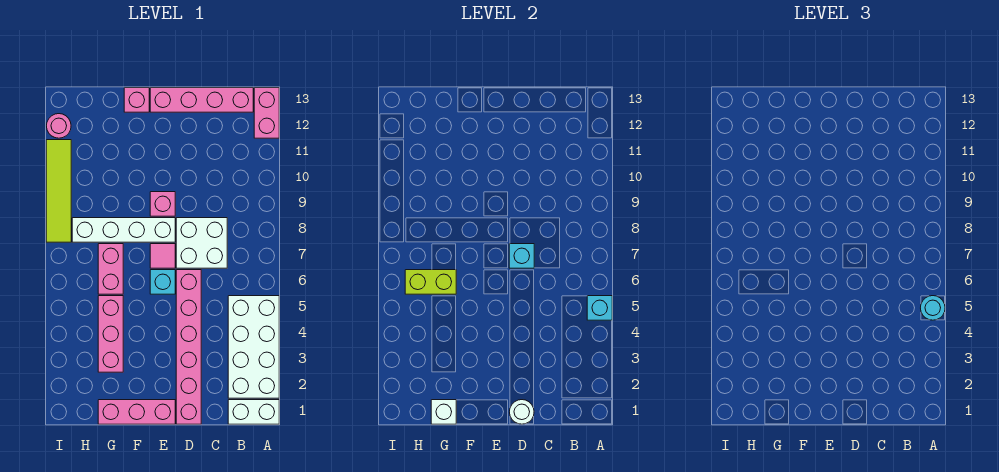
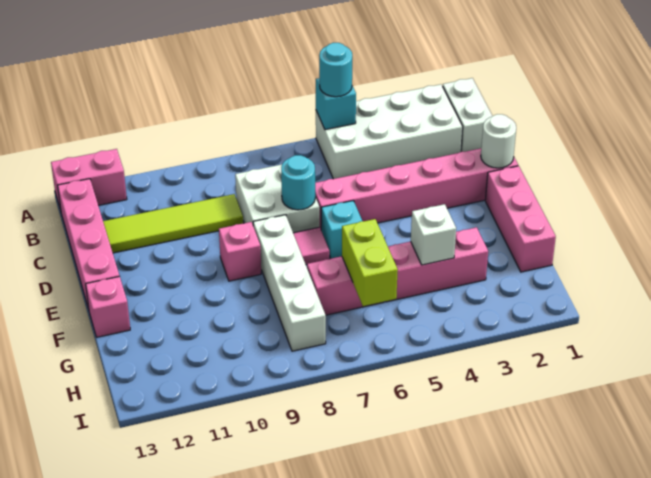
cyan 1x1 brick [509,244,534,268] -> cyan 1x1 round brick [281,155,315,210]
white 1x1 brick [431,400,456,424] -> white 1x1 brick moved to [411,204,456,265]
lime 1x4 tile [46,140,71,242] -> lime 1x4 tile moved to [103,194,243,253]
pink 1x1 round brick [47,114,71,138] -> none

